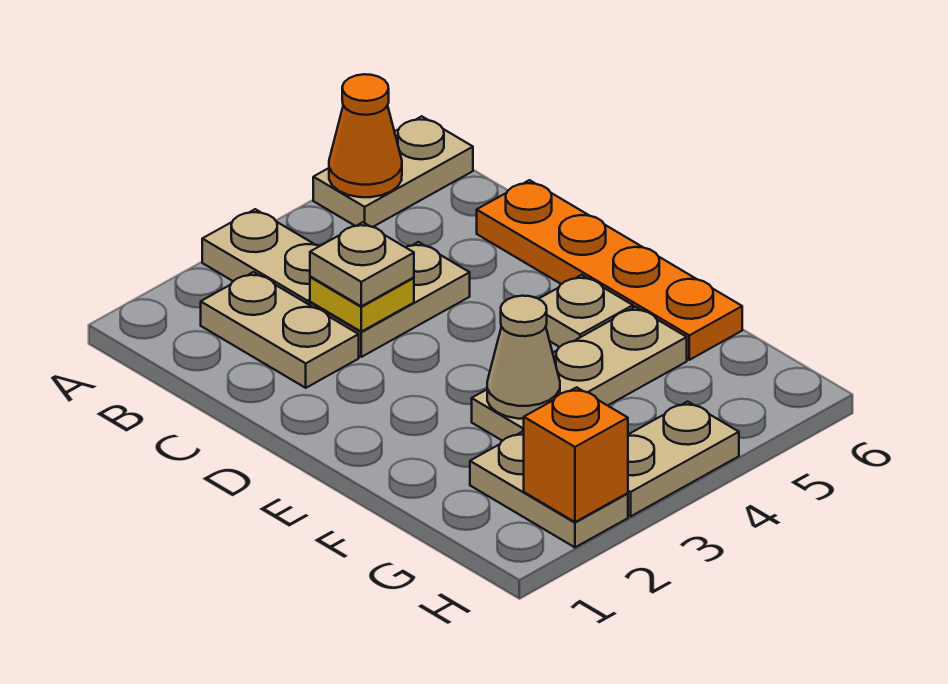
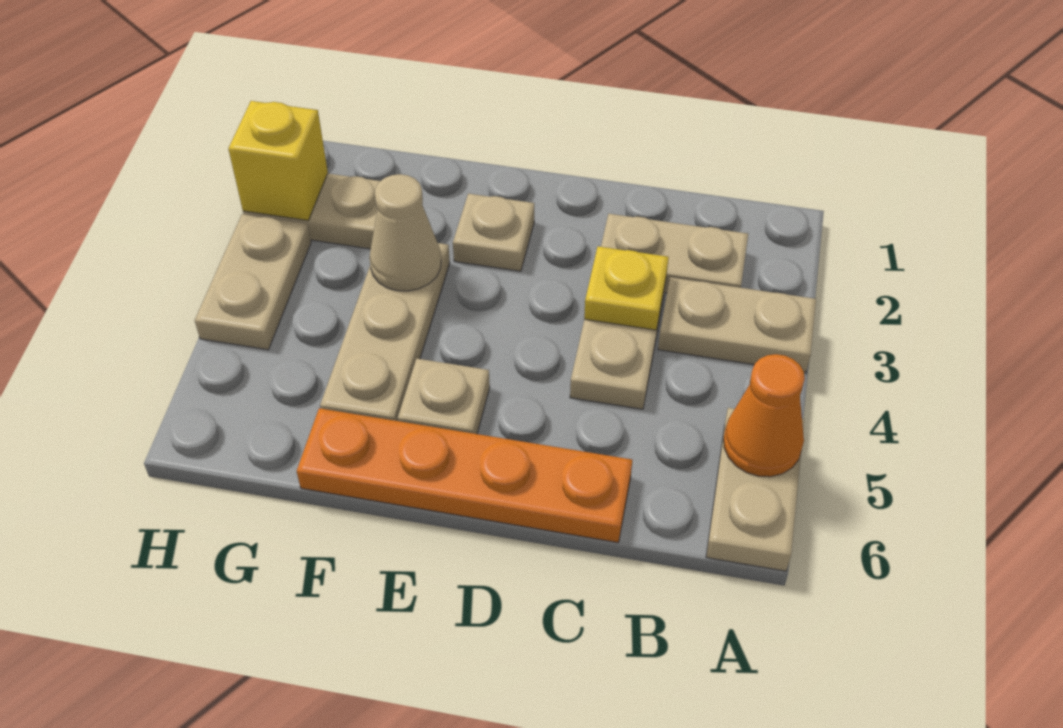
tan 1x1 plate [310,222,414,306] -> tan 1x1 plate moved to [453,194,534,271]
orange 1x1 brick [524,387,628,522] -> yellow 1x1 brick [228,101,328,220]

